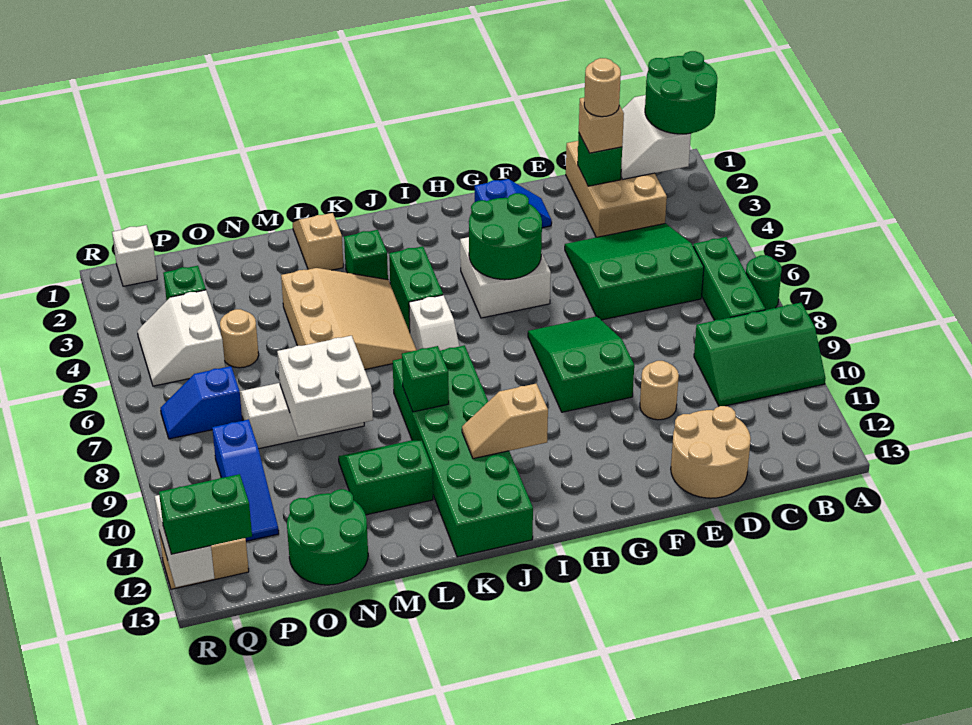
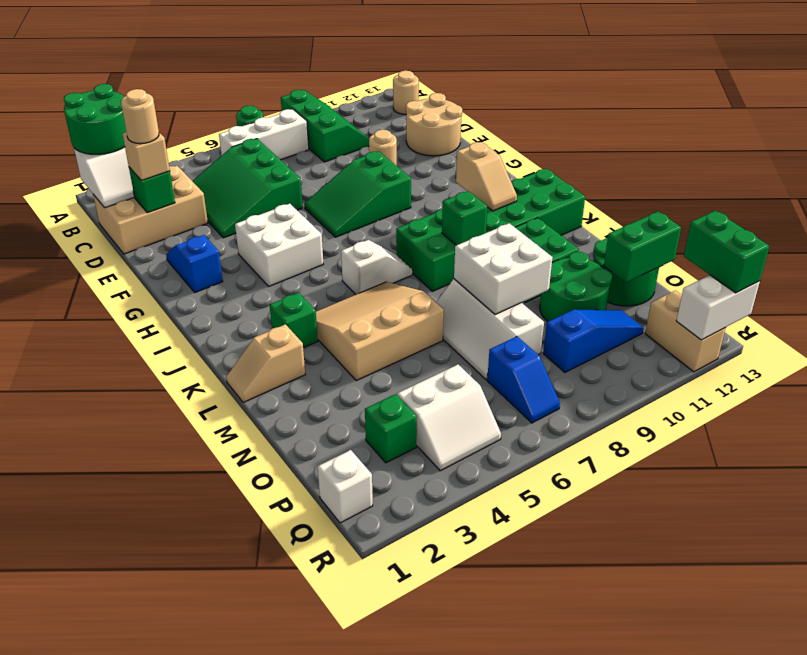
green 1x3 brick [693,237,765,320] -> white 1x3 brick [219,109,309,160]
green 2x2 round brick [469,193,542,280] -> green 2x2 round brick moved to [540,252,612,322]
green 1x2 brick [389,246,443,332] -> green 1x2 brick moved to [604,212,681,283]
tan 1x1 round brick [220,309,259,368] -> tan 1x1 round brick moved to [393,71,419,115]

